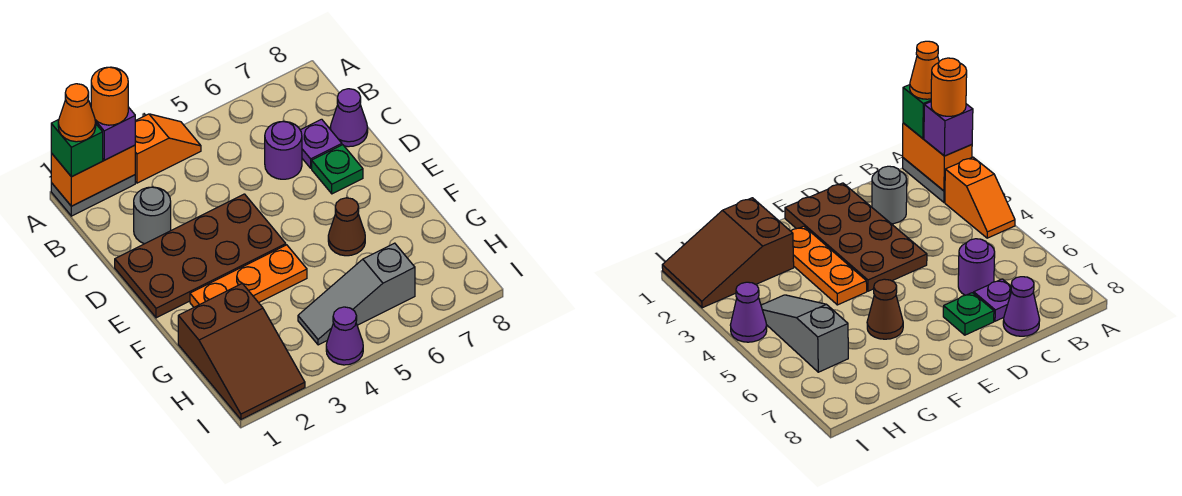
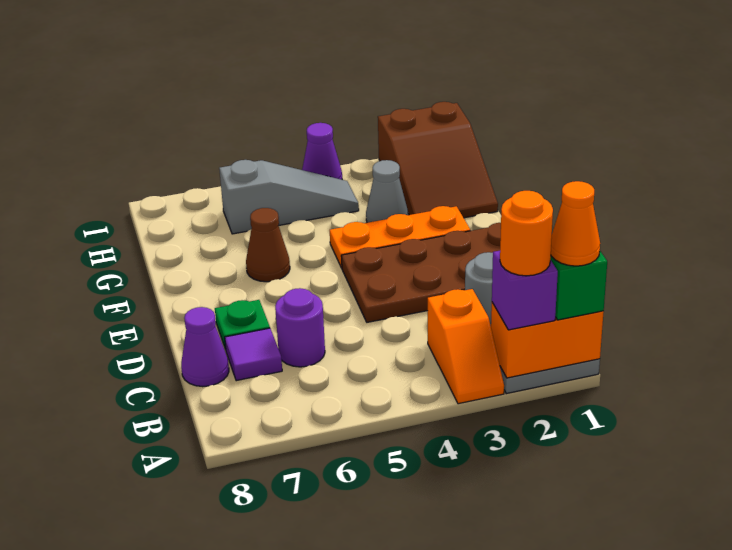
orange 1x2 slope [135,114,201,183] -> orange 1x2 slope turned to [428,289,504,404]
purple 1x1 plate [300,119,342,168] -> purple 1x1 tile [225,328,282,381]
brown 2x3 slope [178,283,305,419] -> brown 2x3 slope turned to [378,102,498,218]
none -> grey 1x1 cone [366,160,408,223]

